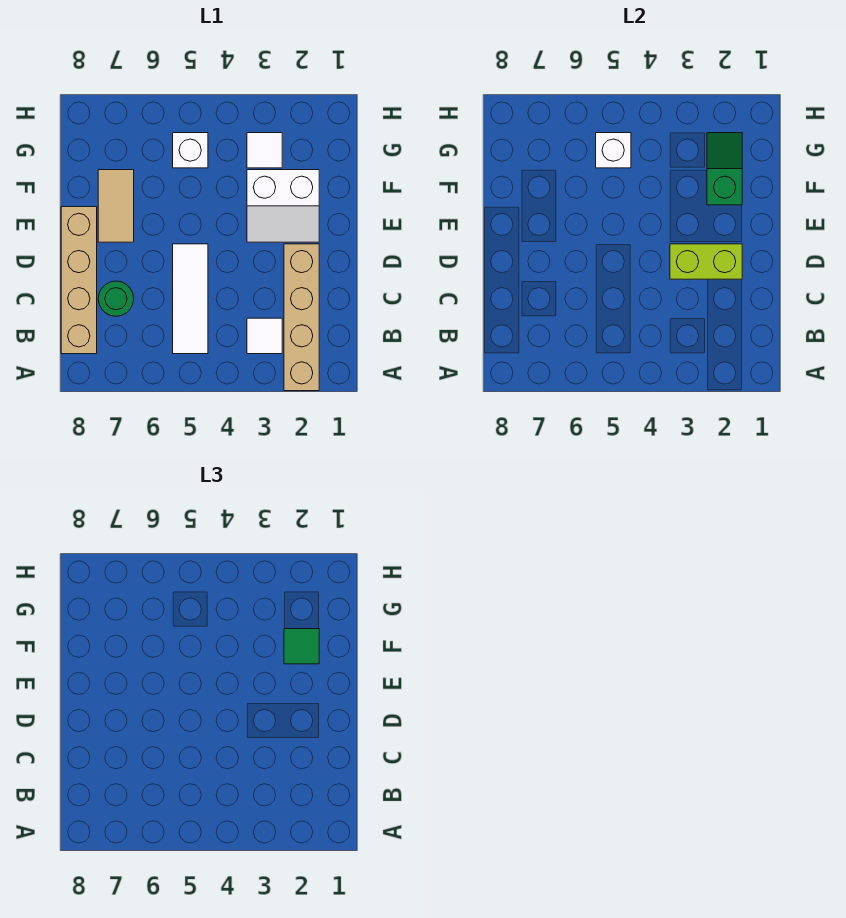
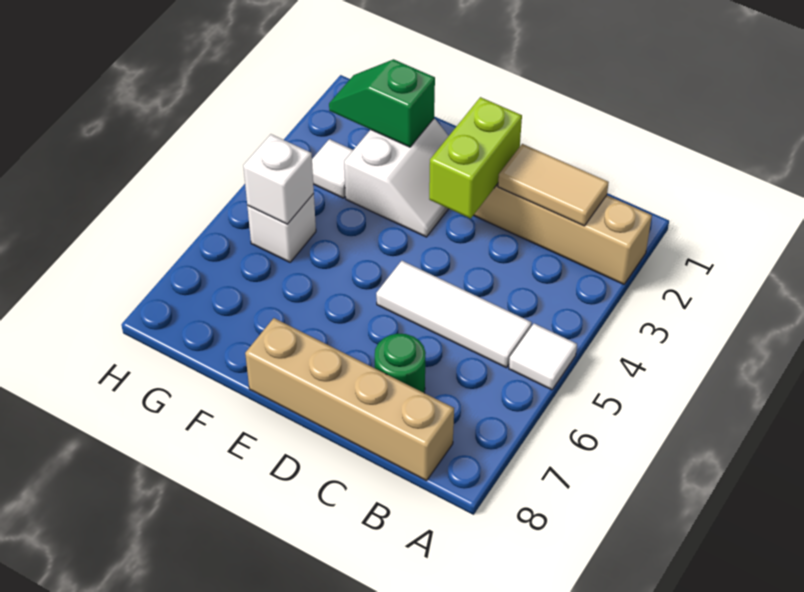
white 1x1 tile [247,318,282,354] -> white 1x1 tile moved to [509,324,577,390]
tan 1x2 tile [98,170,134,242] -> tan 1x2 tile moved to [498,144,609,226]
green 1x1 tile [284,629,319,664] -> none

